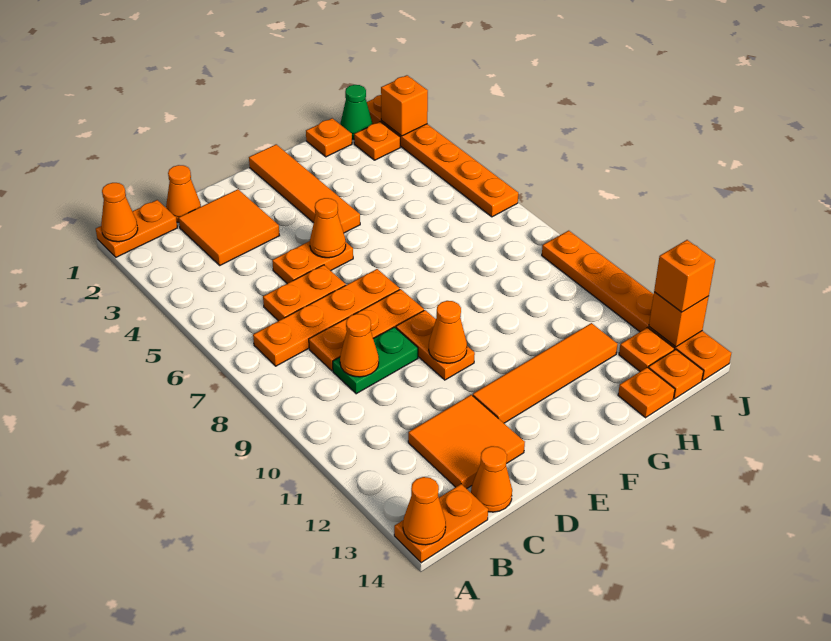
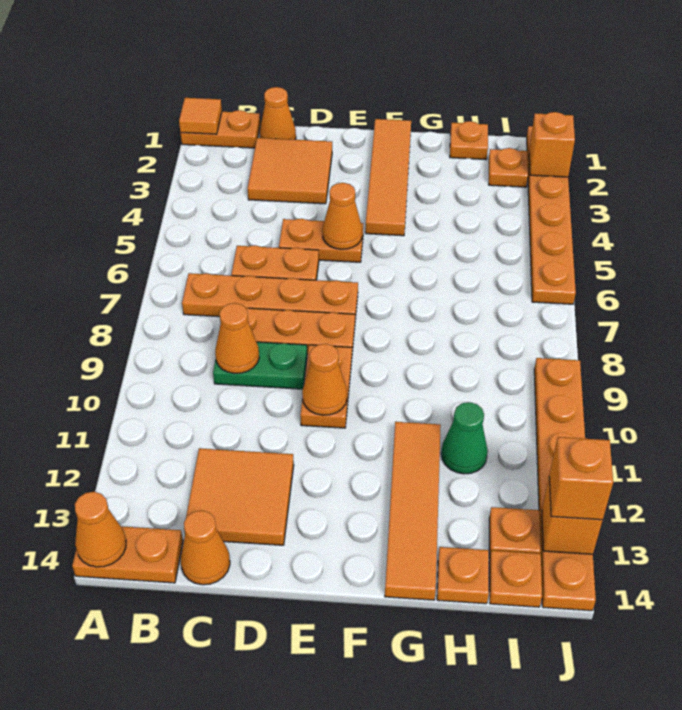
orange 1x1 cone [101,183,138,242] -> orange 1x1 tile [179,98,222,134]
orange 1x4 tile [473,323,618,423] -> orange 1x4 tile turned to [385,422,441,600]
green 1x1 cone [340,85,373,139] -> green 1x1 cone moved to [441,402,488,474]

